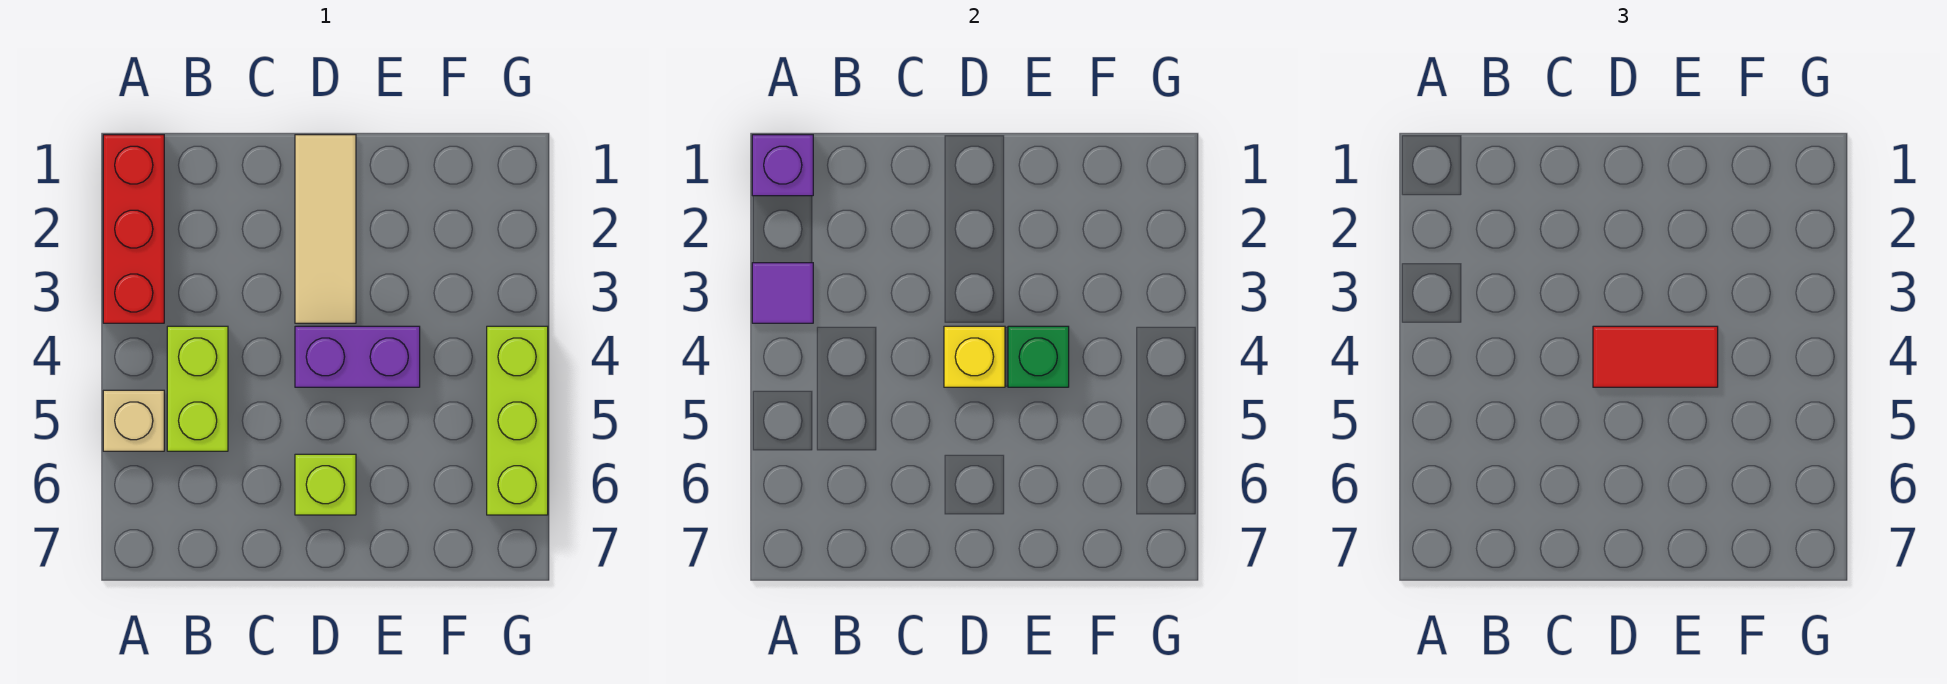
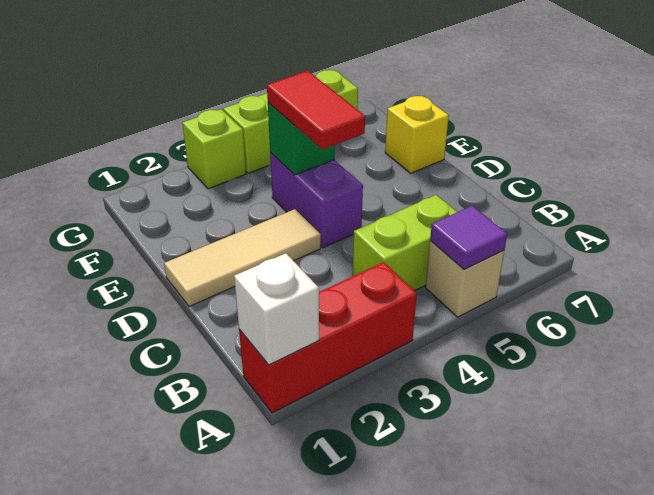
purple 1x1 brick [752,135,813,196] -> white 1x1 brick [234,253,319,365]
purple 1x1 tile [752,263,813,323] -> purple 1x1 tile moved to [430,206,507,270]
yellow 1x1 brick [944,326,1005,387] -> yellow 1x1 brick moved to [385,96,449,173]
lime 1x1 brick [295,454,356,515] -> lime 1x1 brick moved to [182,109,246,189]

